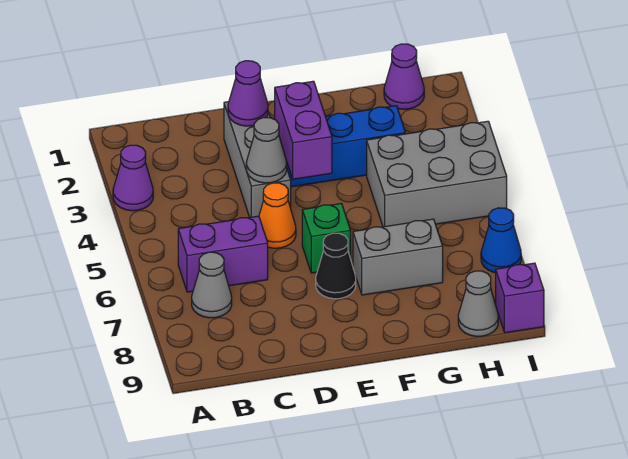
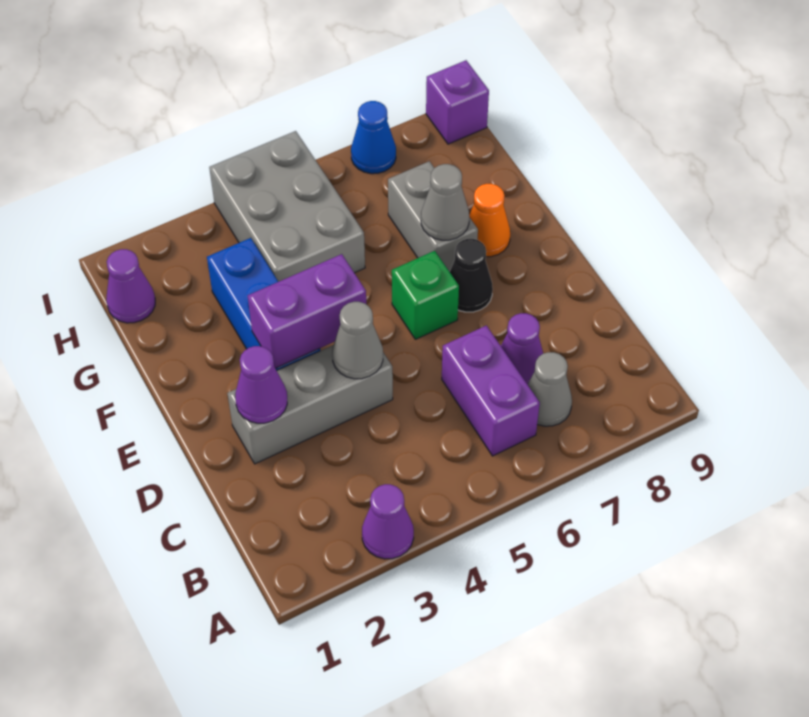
none -> purple 1x1 cone [501,313,543,384]
orange 1x1 cone [259,183,296,248] -> orange 1x1 cone moved to [469,184,510,257]
grey 1x1 cone [458,271,498,336] -> grey 1x1 cone moved to [421,164,469,240]

